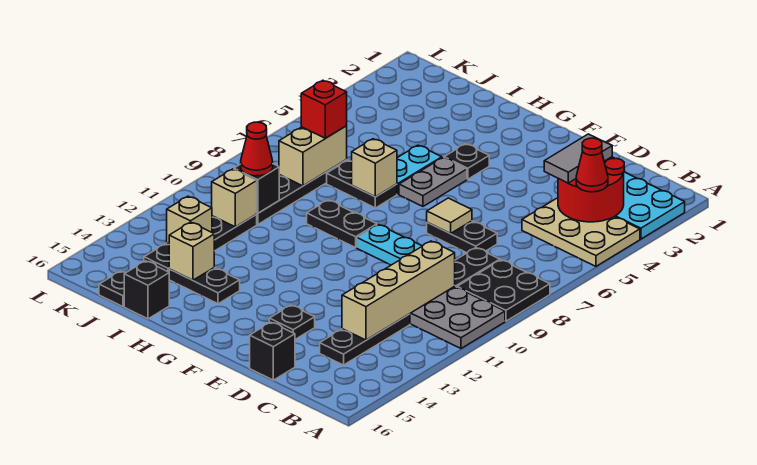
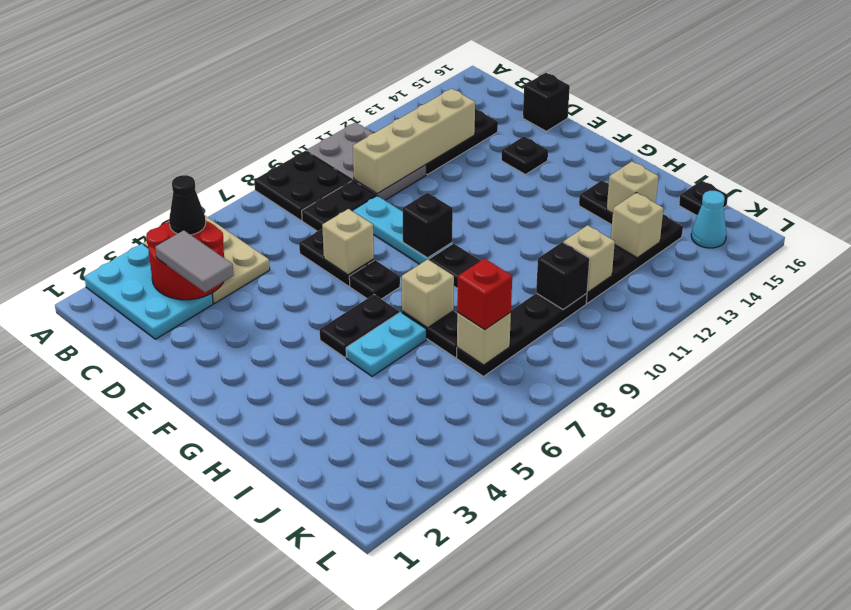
red 1x1 cone [576,138,608,192] -> black 1x1 cone [169,175,206,235]
grey 1x2 tile [544,134,612,183] -> grey 1x2 tile turned to [155,230,234,293]
tan 1x1 tile [427,198,472,234] -> tan 1x1 brick [322,209,374,275]
black 1x1 plate [444,144,489,179] -> black 1x1 plate moved to [349,260,400,299]
grey 1x2 plate [399,158,467,206] -> black 1x2 plate [320,295,399,358]
black 1x1 brick [124,261,169,319] -> black 1x1 brick moved to [402,193,453,258]
tan 1x2 brick [279,126,347,186] -> tan 1x1 brick [457,312,511,365]
red 1x1 cone [241,122,273,176] -> none
none -> cyan 1x1 cone [691,191,727,248]

